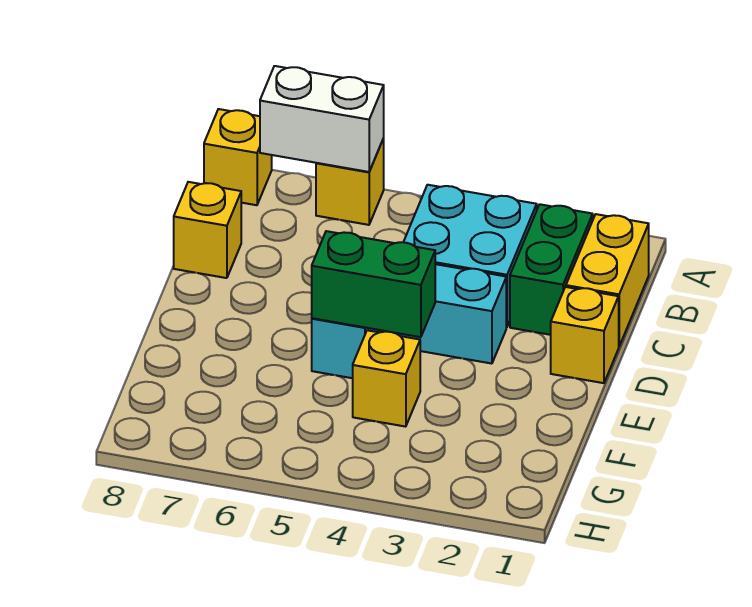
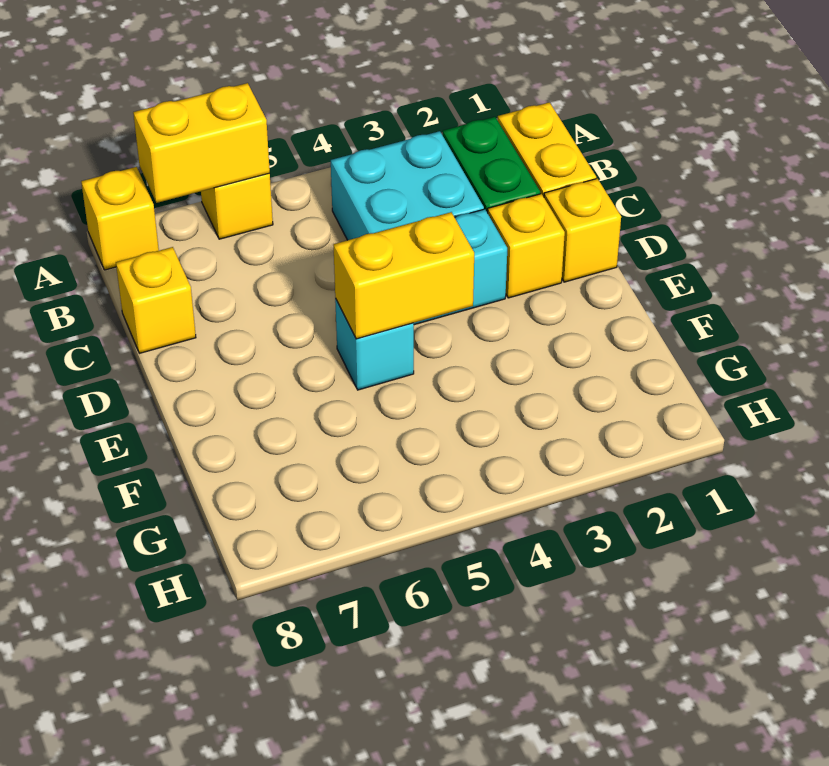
white 1x2 brick [260,66,384,172] -> yellow 1x2 brick [133,83,270,203]
green 1x2 brick [312,231,435,337] -> yellow 1x2 brick [333,212,474,339]
yellow 1x1 brick [353,330,420,427] -> yellow 1x1 brick moved to [488,194,565,298]

